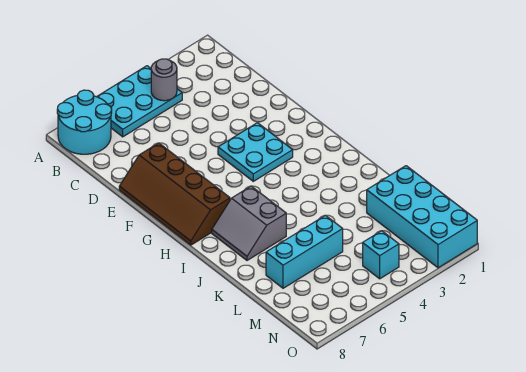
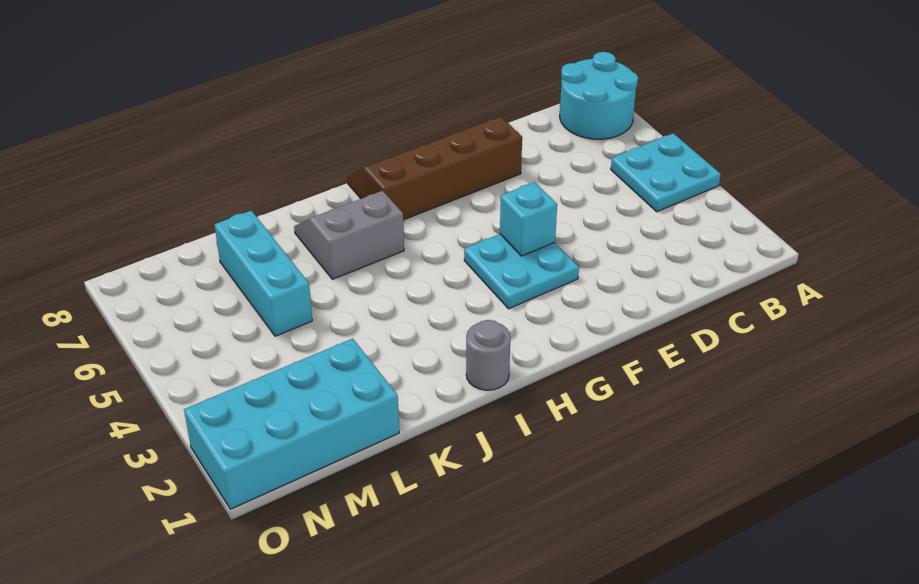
cyan 2x3 plate [97,66,182,137] -> cyan 2x2 plate [611,133,721,212]
grey 1x1 round brick [151,59,177,101] -> grey 1x1 round brick moved to [466,320,510,390]
cyan 1x1 brick [363,231,399,279] -> cyan 1x1 brick moved to [500,182,557,256]

